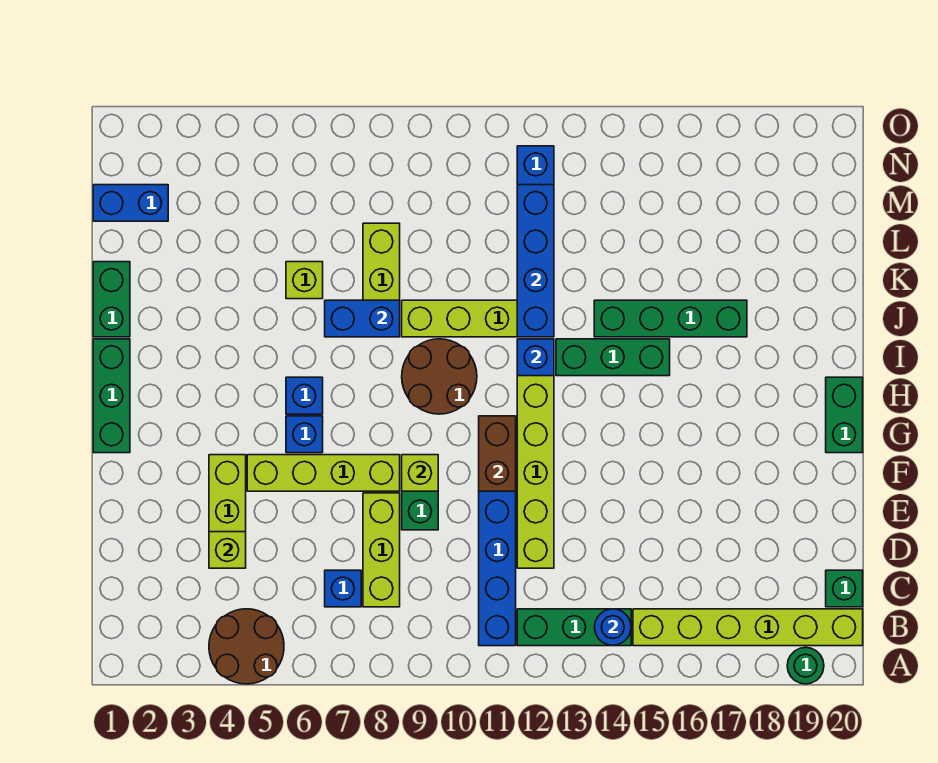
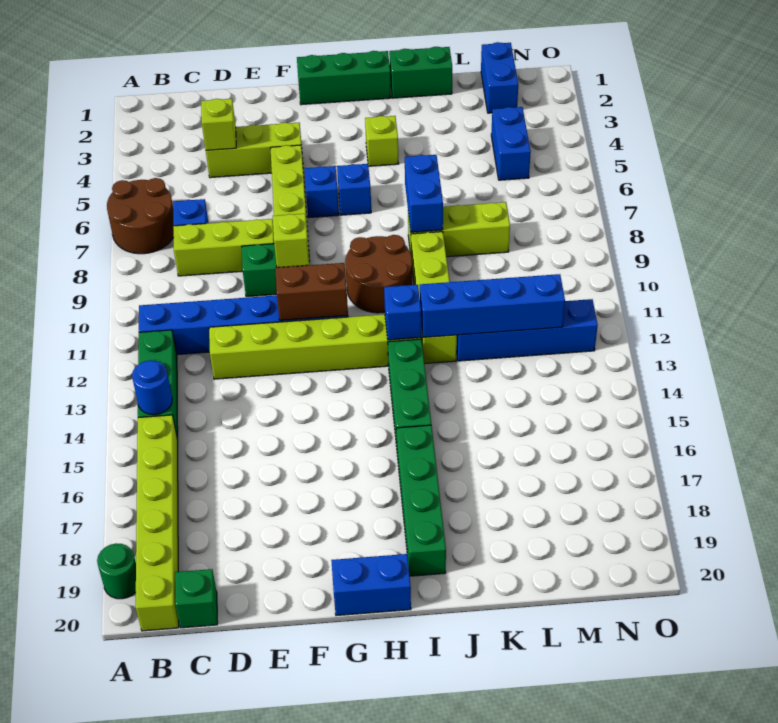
brown 2x2 round brick [209,609,284,684] -> brown 2x2 round brick moved to [107,178,174,254]
green 1x2 brick [826,377,863,453] -> blue 1x2 brick [331,554,411,616]
green 1x4 brick [594,300,747,337] -> green 1x4 brick moved to [396,425,446,576]
lime 1x1 brick [286,262,323,299] -> lime 1x1 brick moved to [365,116,399,166]
none -> blue 1x2 brick [491,107,531,180]

